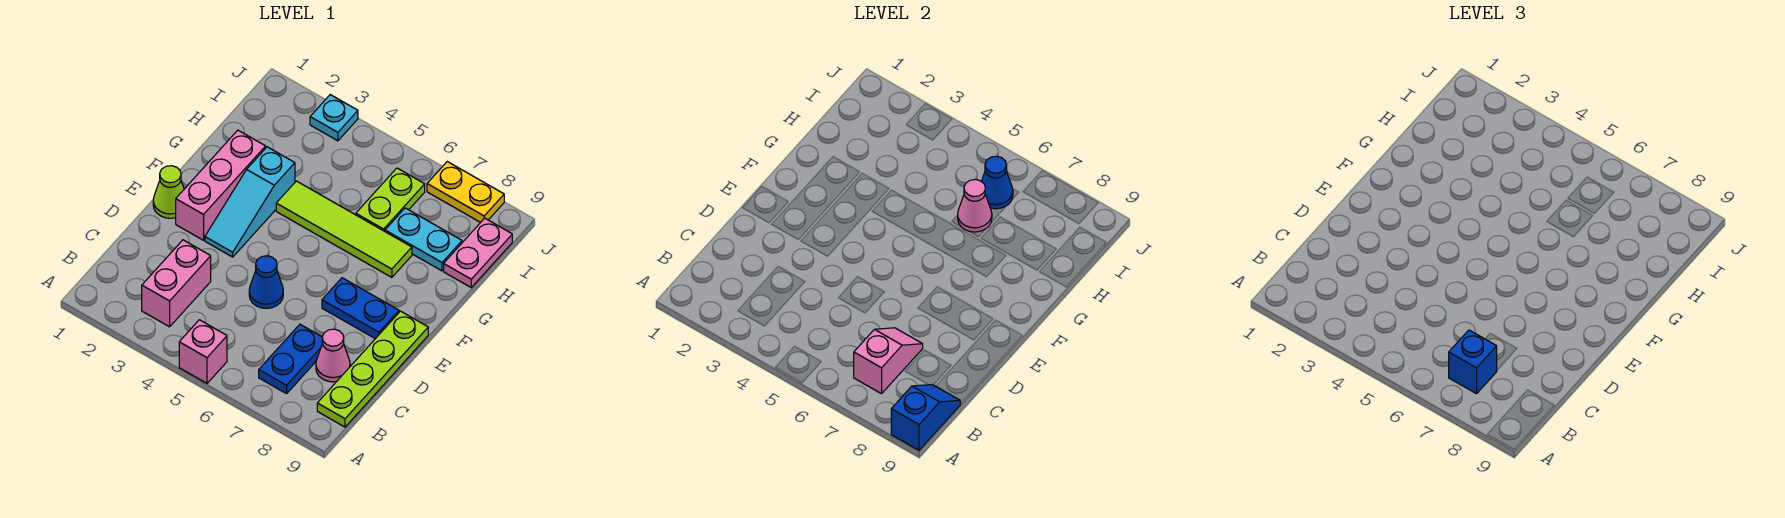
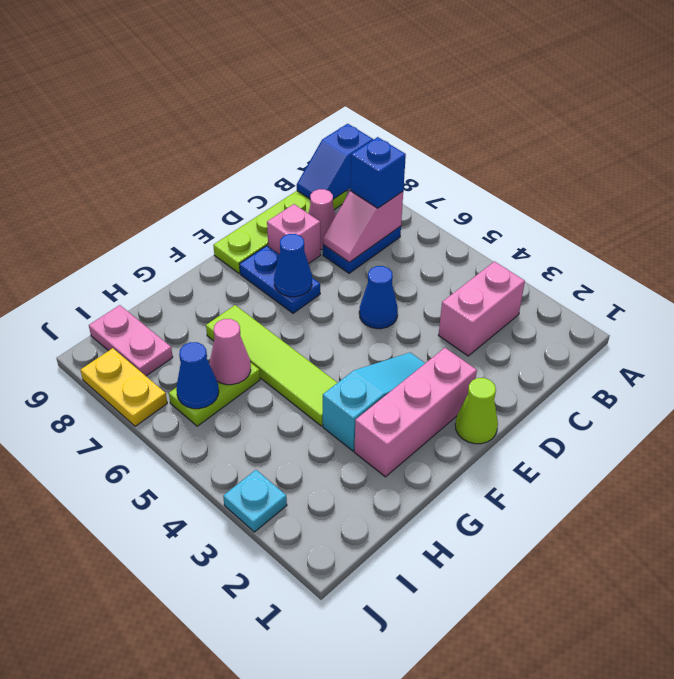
pink 1x1 brick [179,320,227,383] -> pink 1x1 brick moved to [267,204,320,264]
none -> blue 1x1 cone [274,234,312,297]
cyan 1x2 plate [385,208,462,271] -> none
pink 1x2 plate [444,218,512,287] -> pink 1x2 plate turned to [89,305,173,376]

